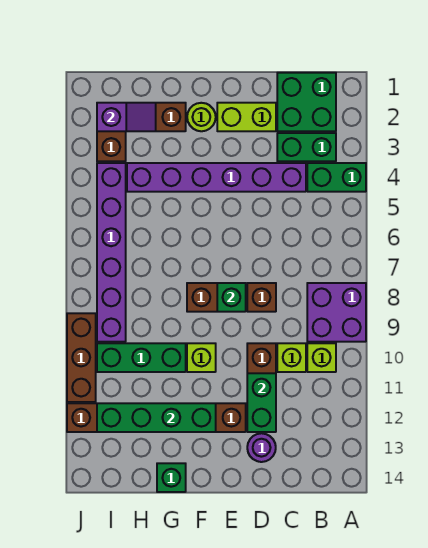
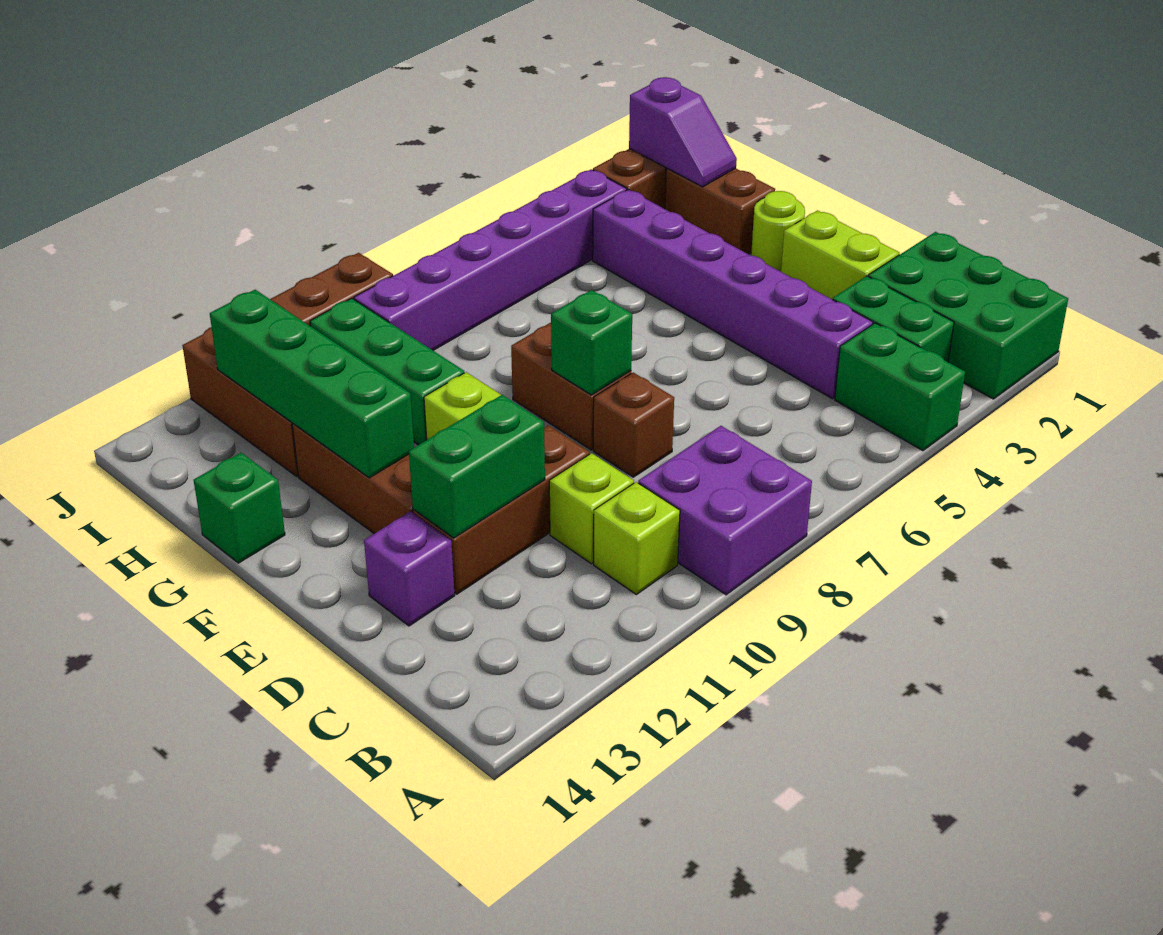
green 2x2 brick [277,73,336,131] -> green 2x3 brick [868,232,1068,399]
purple 1x1 round brick [247,433,276,462] -> purple 1x1 brick [364,511,455,626]

